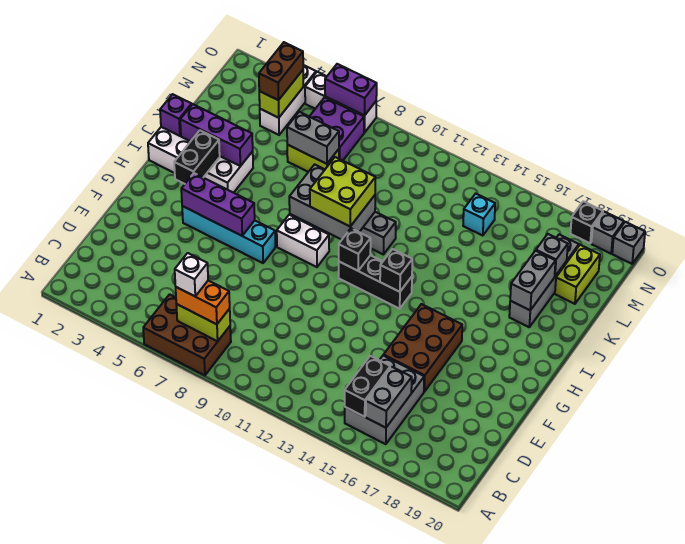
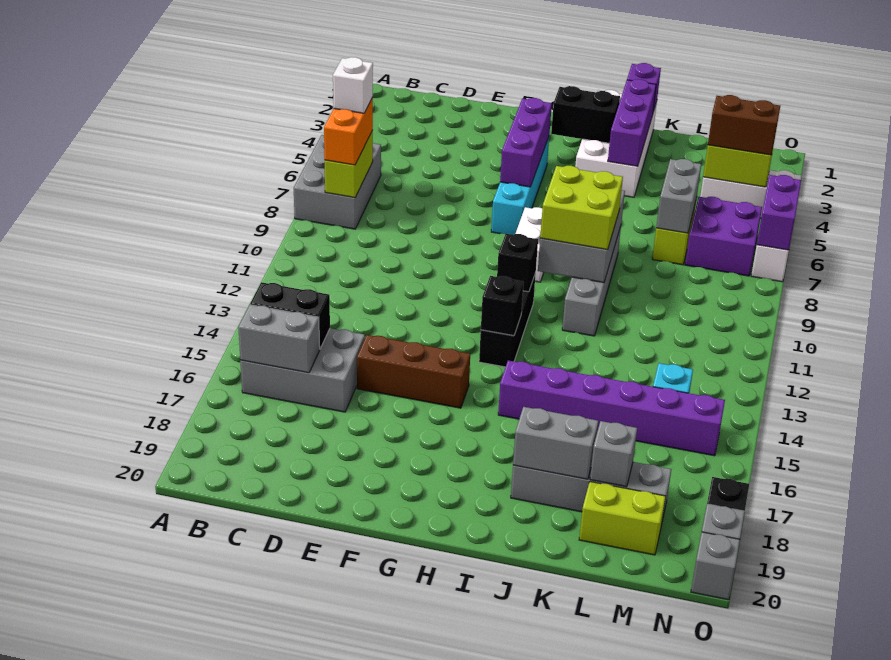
brown 2x3 brick [143,294,231,375] -> grey 2x3 brick [294,135,381,229]
brown 2x3 brick [384,304,462,392] -> brown 1x3 brick [357,335,470,408]
none -> purple 1x6 brick [498,360,725,456]

